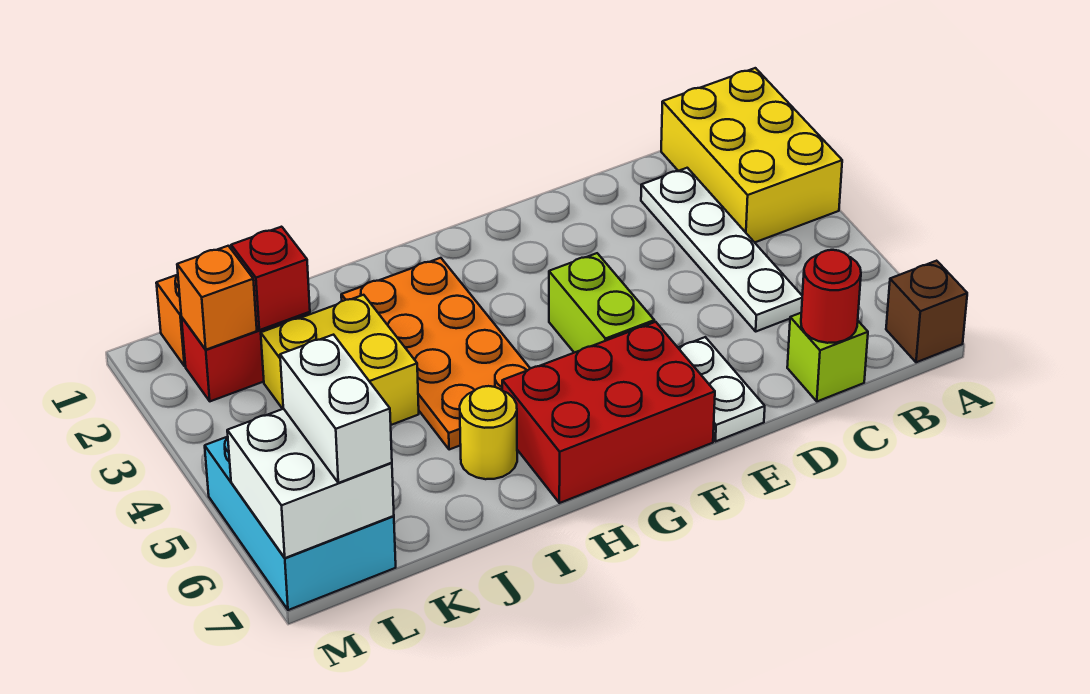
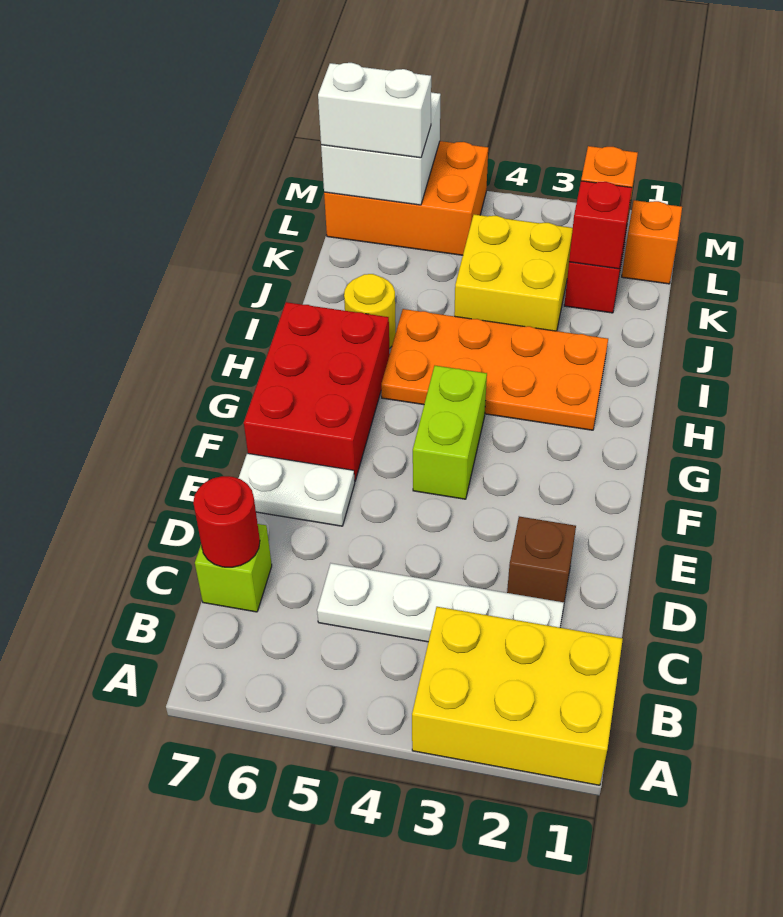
brown 1x1 brick [886,261,967,362] -> brown 1x1 brick moved to [507,517,576,608]
lime 1x2 brick [549,253,654,353] -> lime 1x2 brick turned to [413,366,487,499]
cyan 2x3 brick [205,437,396,610] -> orange 2x3 brick [324,141,488,255]

